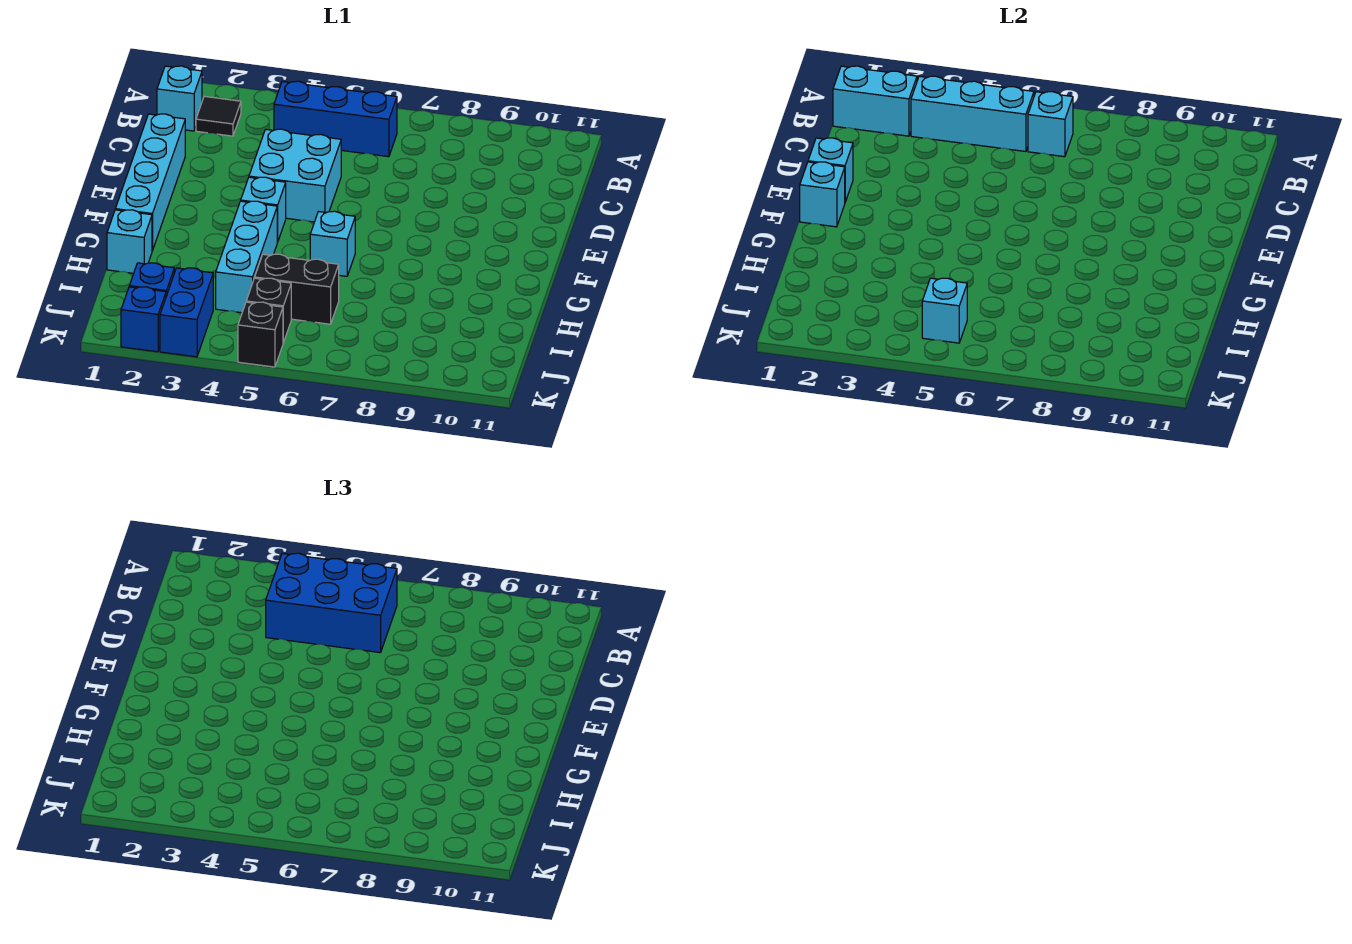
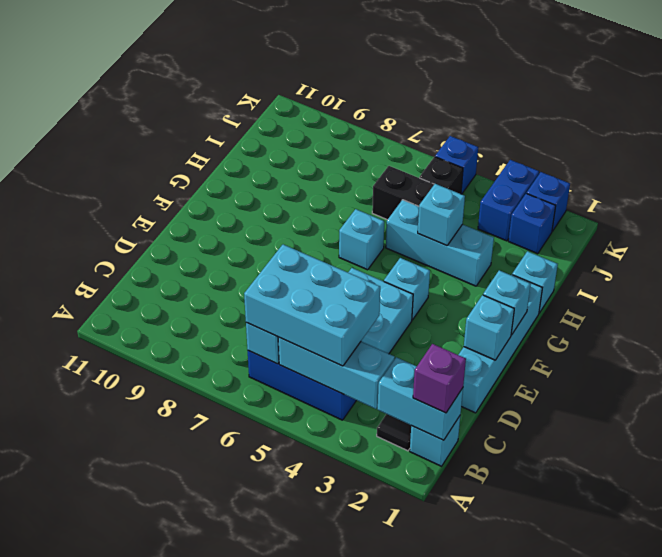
none -> purple 1x1 brick [413,344,466,413]
blue 2x3 brick [266,553,397,653] -> cyan 2x3 brick [244,245,380,366]
cyan 1x3 brick [216,201,277,313] -> cyan 1x3 brick turned to [386,200,494,286]
cyan 1x1 brick [922,278,967,343] -> cyan 1x1 brick moved to [418,184,465,246]
black 1x1 brick [238,302,283,367] -> blue 1x1 brick [435,136,478,194]

